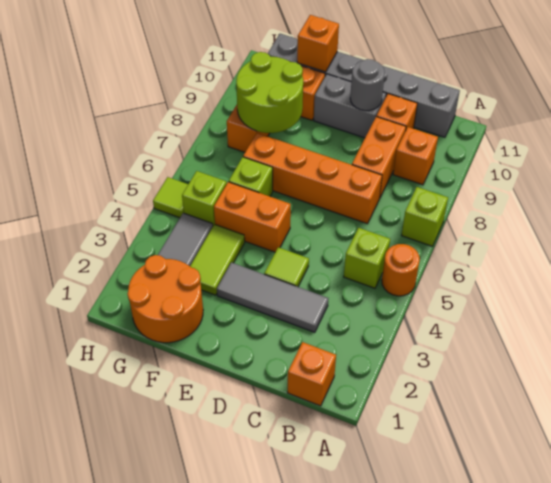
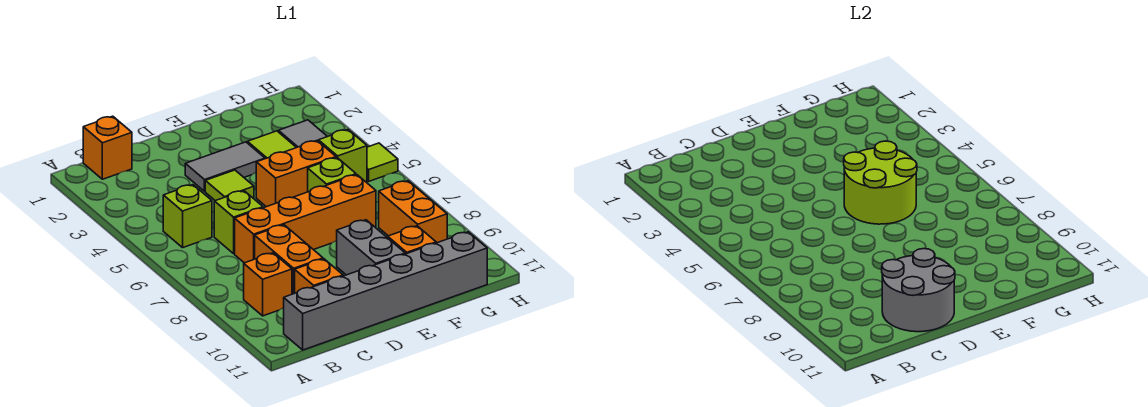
orange 1x1 round brick [382,244,420,296] -> none
lime 1x1 brick [402,187,448,246] -> lime 1x1 brick moved to [214,191,263,254]
grey 1x3 tile [217,262,328,332] -> grey 1x2 tile [185,142,265,191]
grey 1x2 brick [314,74,386,138] -> grey 1x2 brick turned to [337,220,405,275]
grey 1x1 round brick [350,59,385,111] -> grey 2x2 round brick [882,249,955,332]
orange 2x2 round brick [127,255,203,343] -> none
lime 2x2 round brick [236,52,303,133] -> lime 2x2 round brick moved to [844,141,917,224]
orange 1x1 brick [297,15,339,72] -> none

